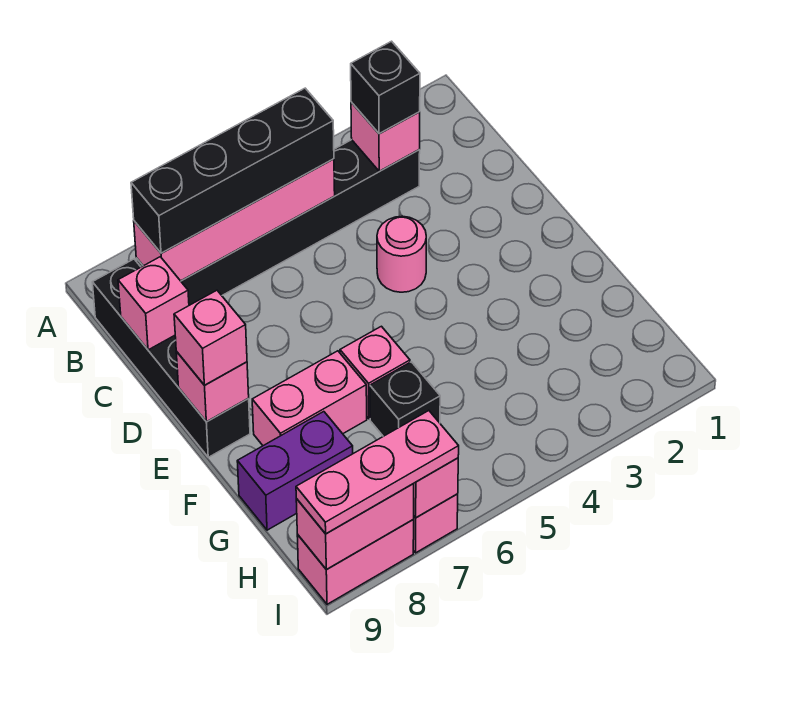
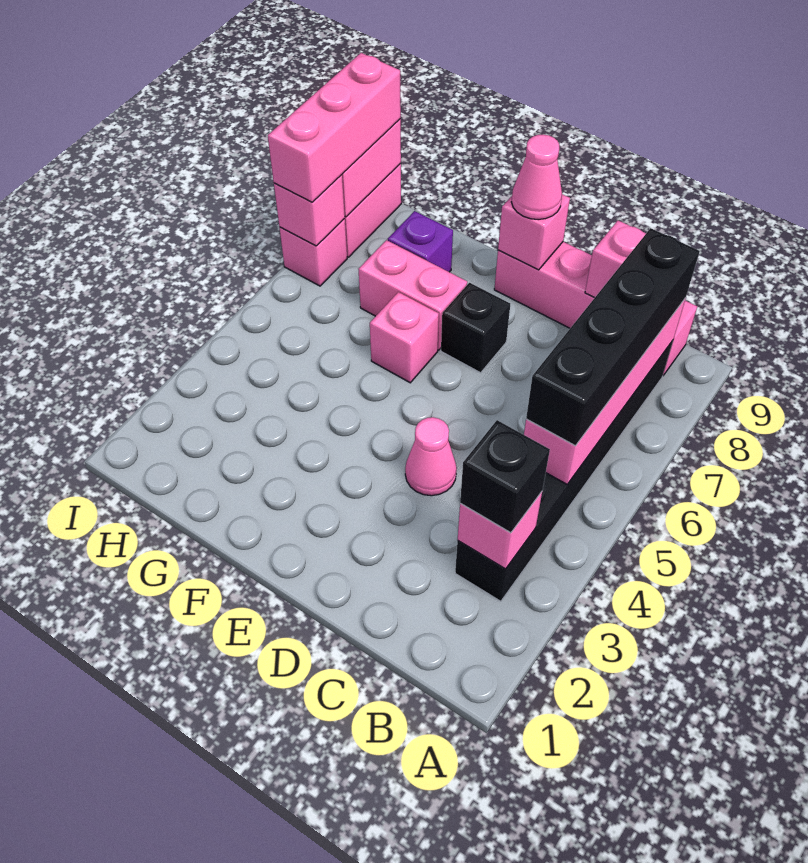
black 1x4 brick [92,259,250,457] -> pink 1x4 brick [494,242,697,375]
pink 1x1 round brick [377,216,426,292] -> pink 1x1 cone [405,417,457,496]
pink 1x1 brick [174,290,247,385] -> pink 1x1 cone [512,134,562,220]
pink 1x2 brick [252,351,367,446] -> pink 1x2 brick turned to [359,240,467,350]
black 1x1 brick [370,362,440,436] -> black 1x1 brick moved to [441,283,510,373]
purple 1x2 brick [237,412,353,530] -> purple 1x1 brick [388,211,453,272]
pink 1x3 plate [296,411,459,534] -> pink 1x3 brick [268,53,401,202]

